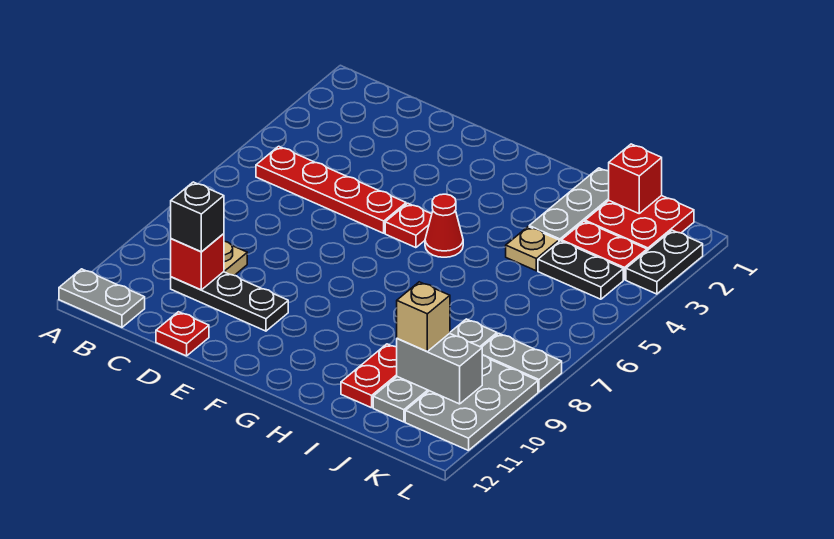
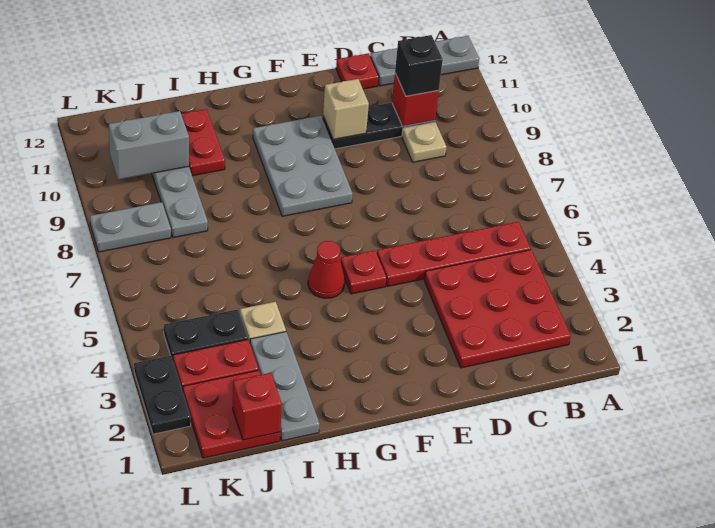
grey 1x2 plate [59,269,145,327] -> grey 1x3 plate [370,36,479,86]
none -> red 3x3 plate [424,250,571,368]
tan 1x1 brick [397,282,450,351] -> tan 1x1 brick moved to [323,79,369,140]
grey 2x3 plate [405,355,538,451] -> grey 2x3 plate moved to [253,116,353,216]

